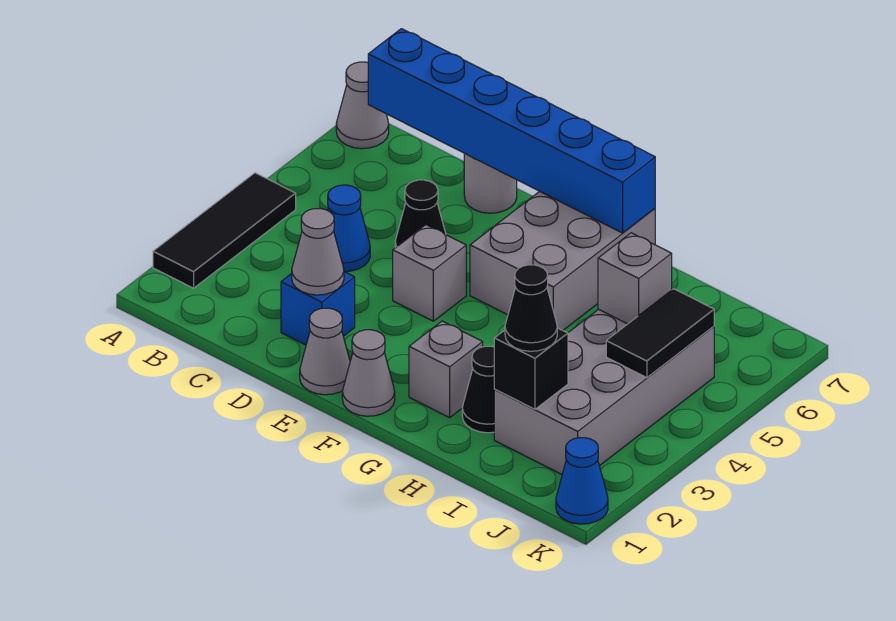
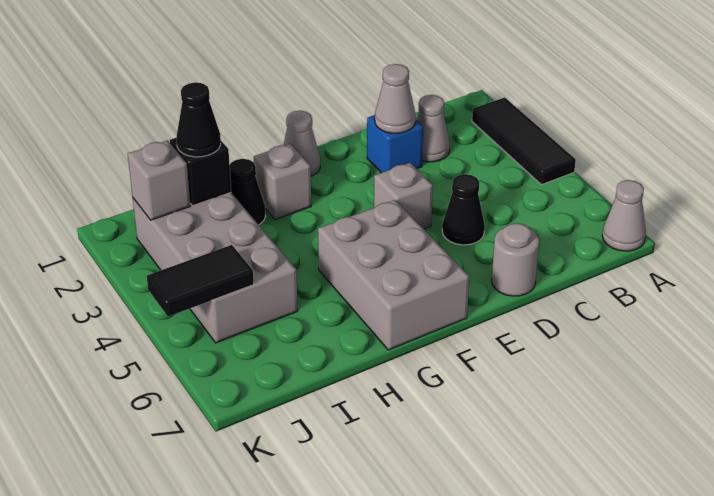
blue 1x6 brick [368,29,655,233] -> none
blue 1x1 cone [328,185,370,272] -> none
grey 1x1 cone [300,308,350,395] -> grey 1x1 cone moved to [417,95,450,162]
grey 1x1 brick [598,233,672,324] -> grey 1x1 brick moved to [128,140,190,220]
black 1x2 tile [606,289,714,378] -> black 1x2 tile turned to [147,245,254,317]
blue 1x1 cone [556,438,608,524] -> none

